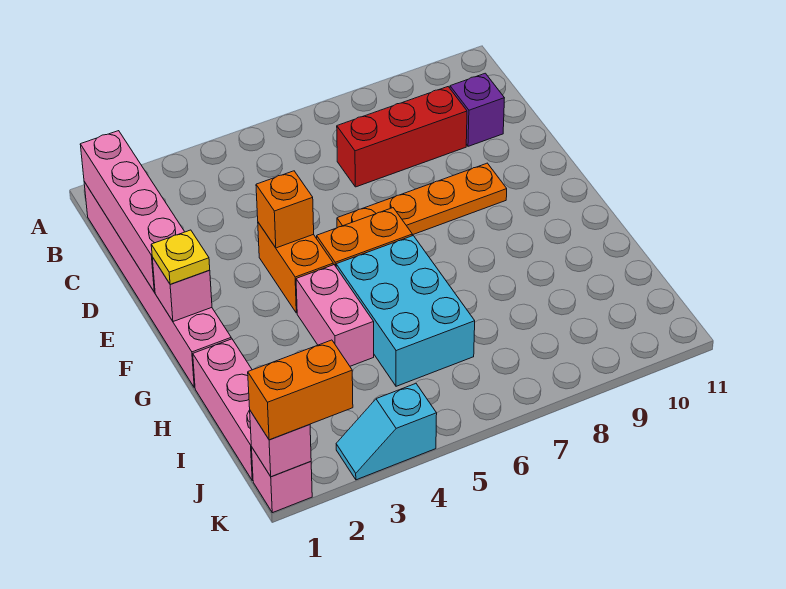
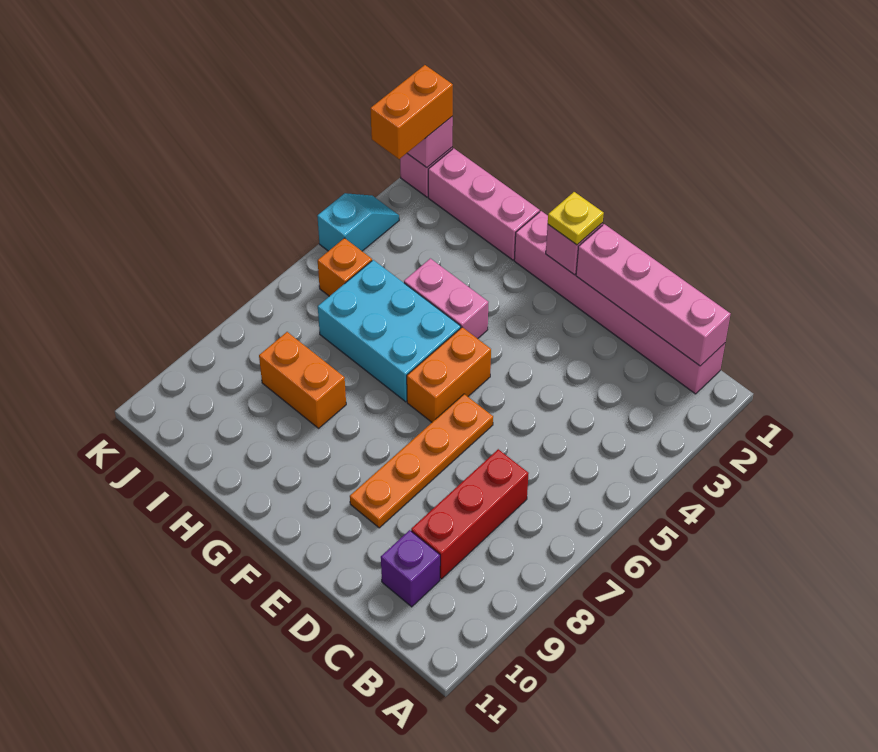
orange 1x2 brick [258,223,333,313] -> orange 1x2 brick moved to [259,332,346,428]
orange 1x1 brick [256,171,314,248] -> orange 1x1 brick moved to [318,238,372,296]

